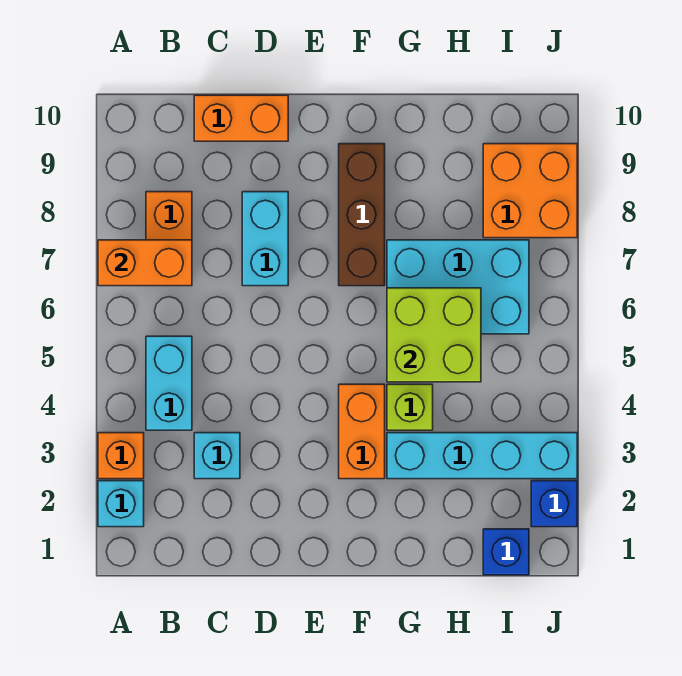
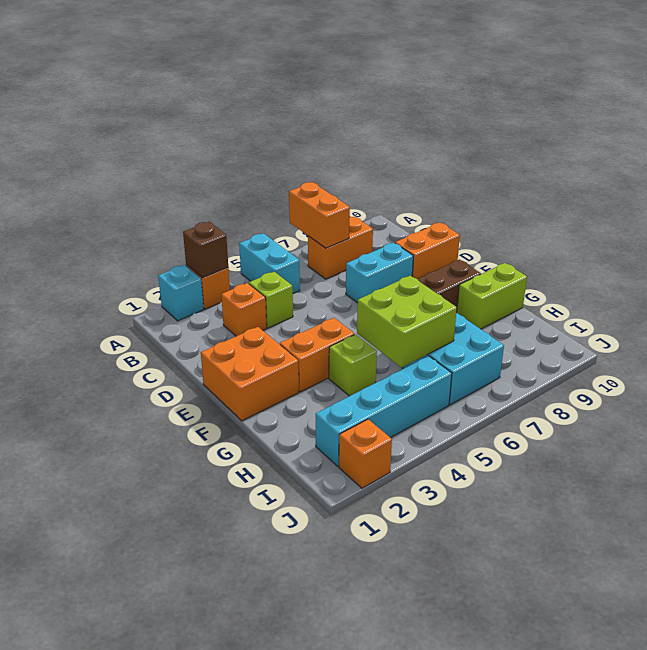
none -> brown 1x1 brick [183,222,228,278]
cyan 1x2 brick [146,336,192,430] -> cyan 1x2 brick turned to [239,233,300,294]
cyan 1x1 brick [194,433,240,479] -> orange 1x1 brick [221,283,267,336]
none -> lime 1x1 brick [249,272,293,328]
orange 1x2 brick [194,95,288,141] -> orange 1x2 brick turned to [395,223,460,279]
cyan 1x4 brick [387,433,577,479] -> cyan 1x4 brick turned to [316,356,452,466]
none -> lime 1x2 brick [456,263,527,329]
blue 1x1 brick [483,529,529,575] -> none
orange 2x2 brick [483,144,577,238] -> orange 2x2 brick moved to [201,327,299,421]
blue 1x1 brick [531,481,577,527] -> orange 1x1 brick [339,419,392,488]

